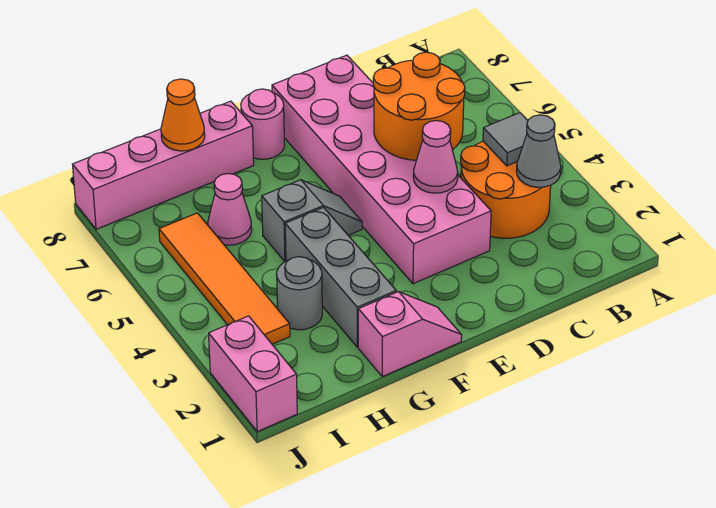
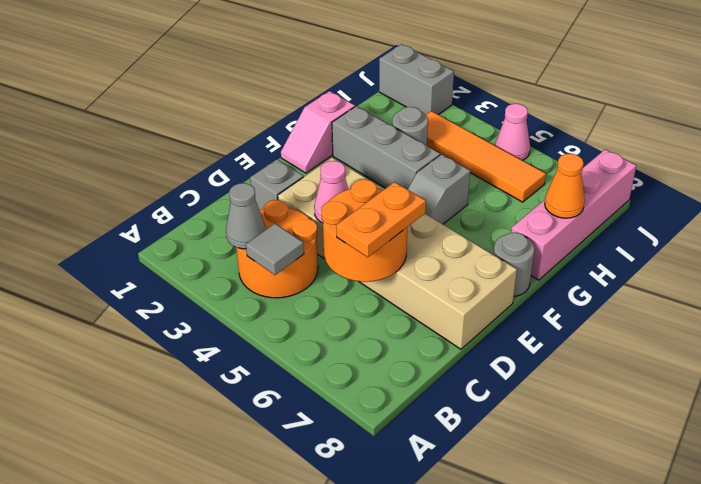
none -> orange 1x2 plate [336,182,426,257]
none -> grey 1x1 brick [250,159,303,210]
pink 2x6 brick [272,55,491,284] -> tan 2x6 brick [278,158,517,349]
pink 1x1 round brick [241,89,285,159] -> grey 1x1 round brick [493,233,535,296]
pink 1x1 cone [208,174,252,245] -> pink 1x1 cone moved to [495,104,530,161]
pink 1x2 brick [209,316,297,432] -> grey 1x2 brick [379,44,454,115]

